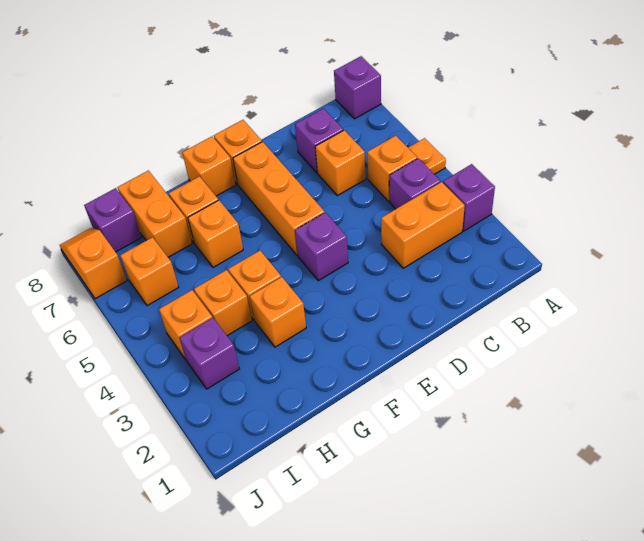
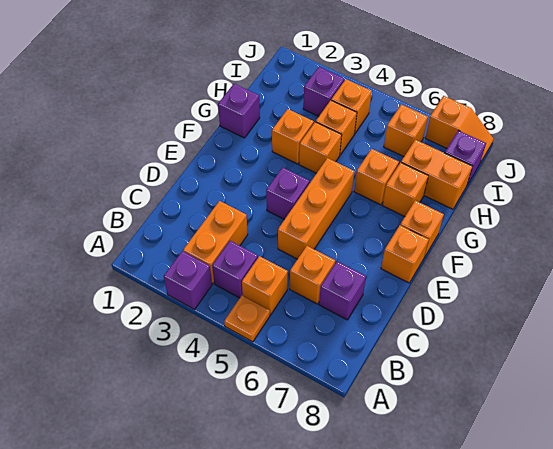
purple 1x1 brick [334,56,381,119] -> purple 1x1 brick moved to [218,84,260,138]
orange 1x3 brick [233,142,324,255] -> orange 1x3 brick turned to [278,158,355,259]

